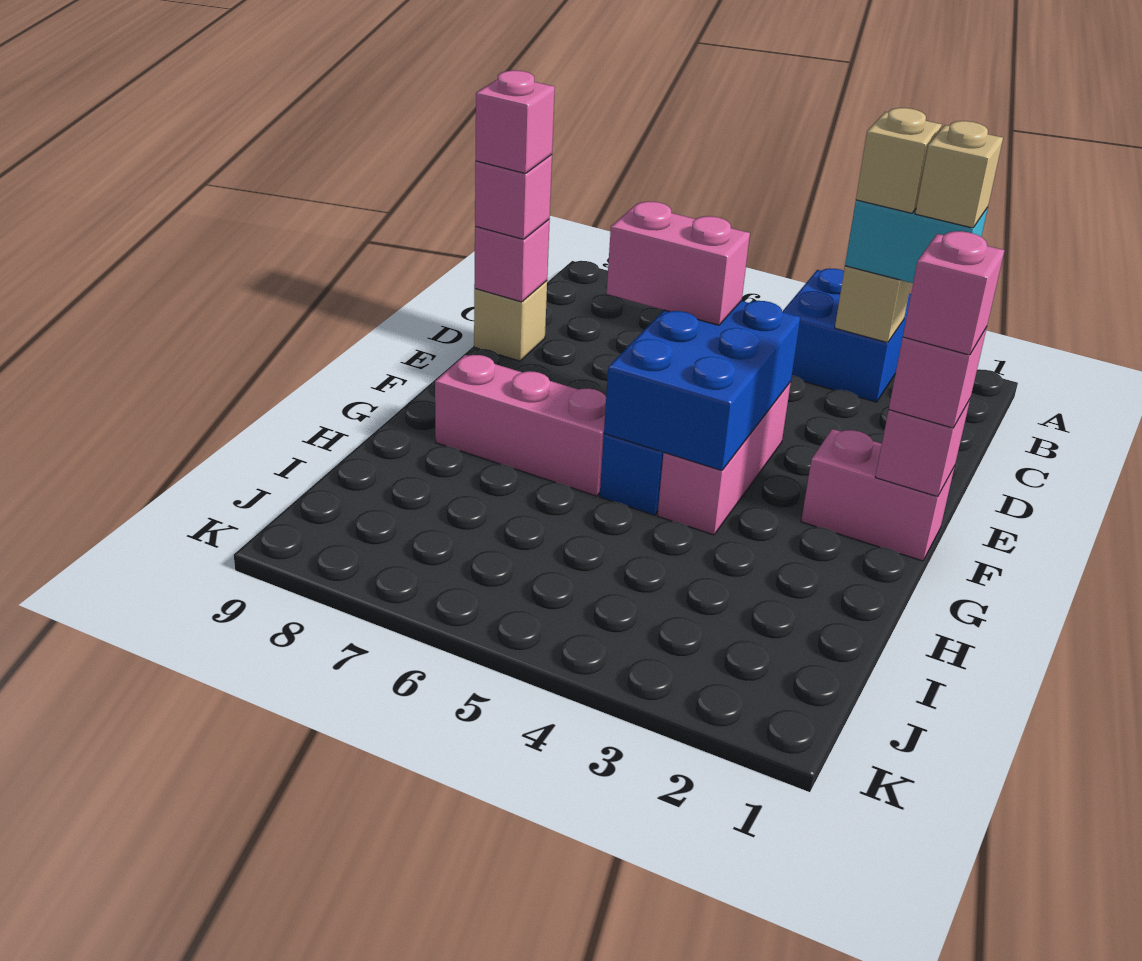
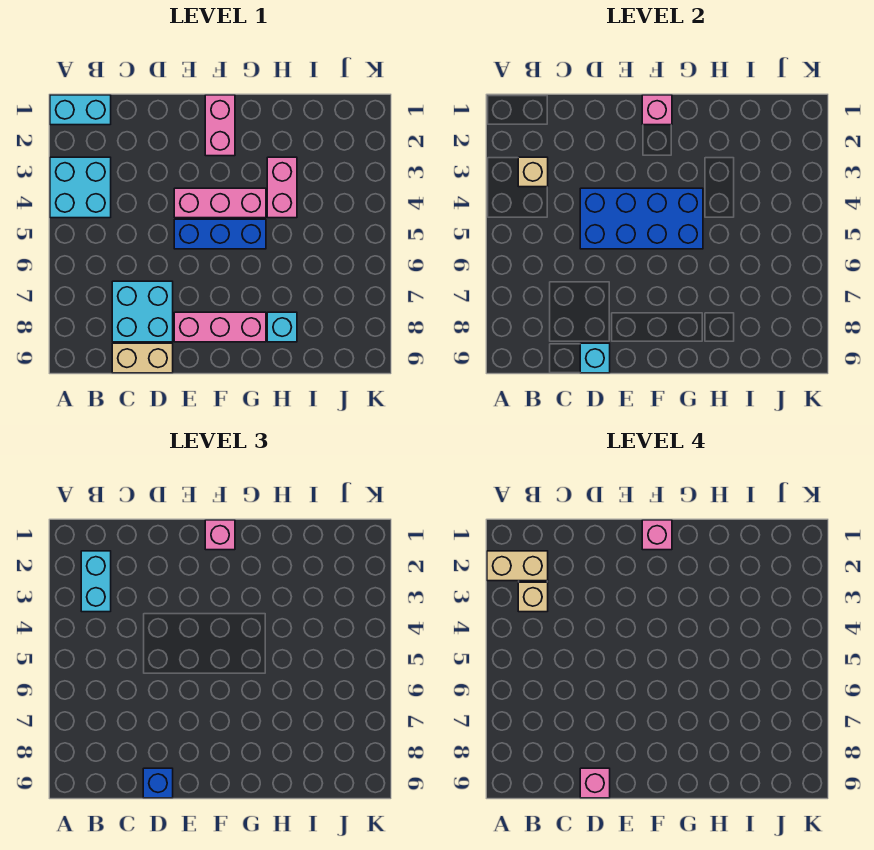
none -> cyan 1x2 brick [50,95,111,125]
blue 2x2 brick [782,268,911,402] -> cyan 2x2 brick [50,157,111,218]
tan 1x1 brick [915,121,1003,228] -> tan 1x2 brick [487,551,548,581]
none -> cyan 2x2 brick [112,281,173,342]
tan 1x1 brick [474,281,547,361] -> tan 1x2 brick [112,343,173,373]
pink 1x1 brick [474,220,550,302] -> cyan 1x1 brick [580,343,610,373]
pink 1x1 brick [475,155,552,239] -> blue 1x1 brick [143,768,173,798]
blue 2x3 brick [604,301,800,471] -> blue 2x4 brick [580,188,703,249]
pink 1x2 brick [607,201,750,325] -> pink 1x2 brick moved to [267,157,297,218]
pink 1x3 brick [435,355,606,496] -> pink 1x3 brick turned to [174,312,266,342]
none -> cyan 1x1 brick [267,312,297,342]

